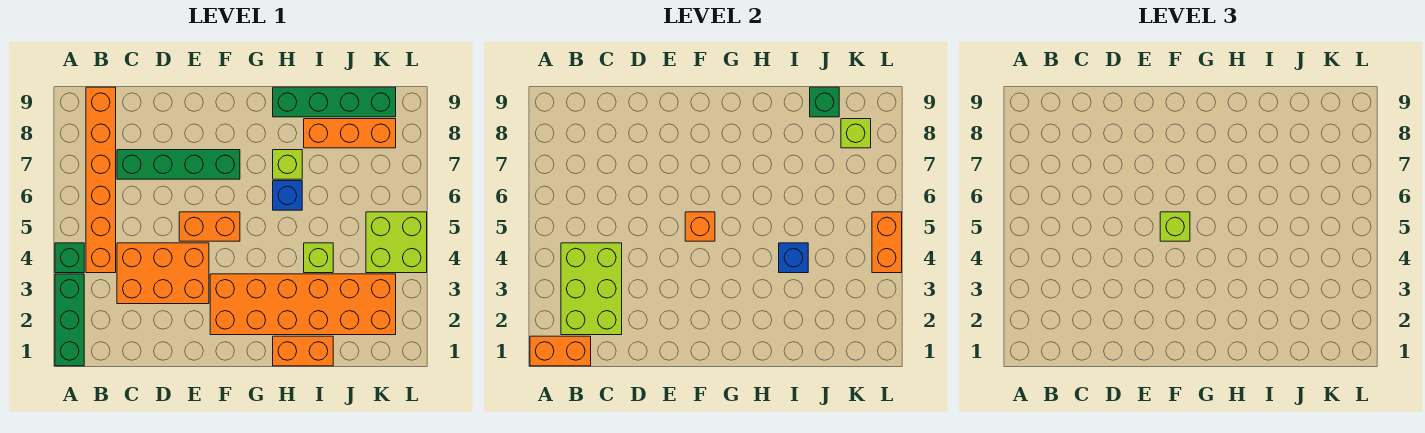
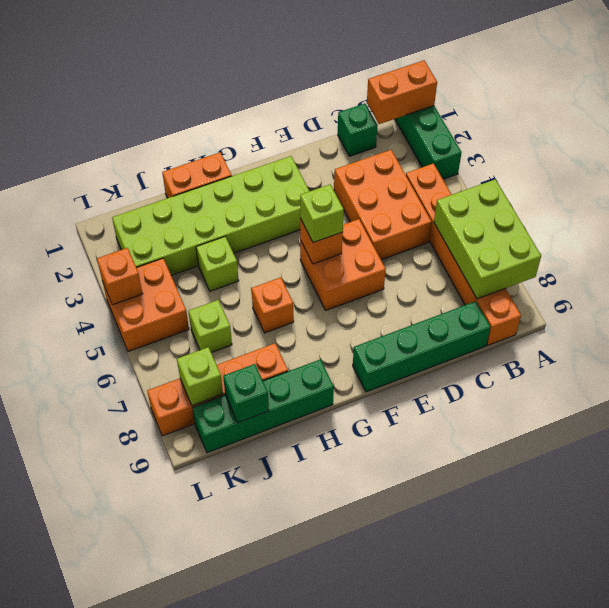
green 1x1 brick [55,243,84,273] -> green 1x1 brick moved to [338,104,378,156]
lime 2x3 brick [561,243,622,335] -> lime 2x3 brick moved to [434,179,541,299]
orange 2x3 brick [117,243,209,304] -> orange 2x3 brick turned to [334,150,432,260]
green 1x4 brick [117,150,240,179] -> green 1x4 brick moved to [353,301,490,392]
orange 1x2 brick [179,212,240,241] -> orange 2x2 brick [300,219,386,311]
orange 2x6 brick [210,274,396,335] -> lime 2x6 brick [112,156,309,275]
blue 1x1 brick [273,181,302,210] -> orange 1x1 brick [251,277,294,333]
lime 1x1 brick [273,150,302,179] -> lime 1x1 brick moved to [188,300,232,353]
blue 1x1 brick [779,243,808,273] -> none
orange 1x3 brick [304,119,396,148] -> orange 1x4 brick [147,343,288,436]
lime 2x2 brick [366,212,427,273] -> orange 2x2 brick [102,258,189,351]
orange 1x2 brick [872,212,902,273] -> orange 1x1 brick [97,248,143,305]

